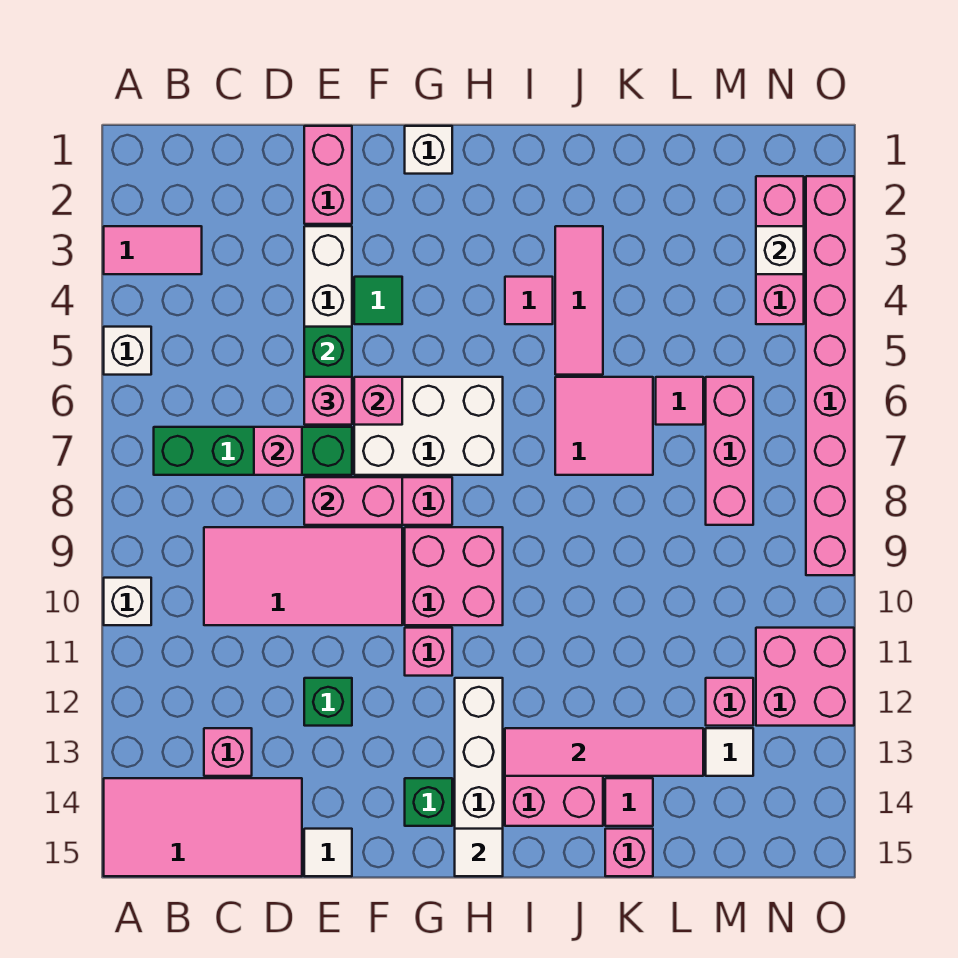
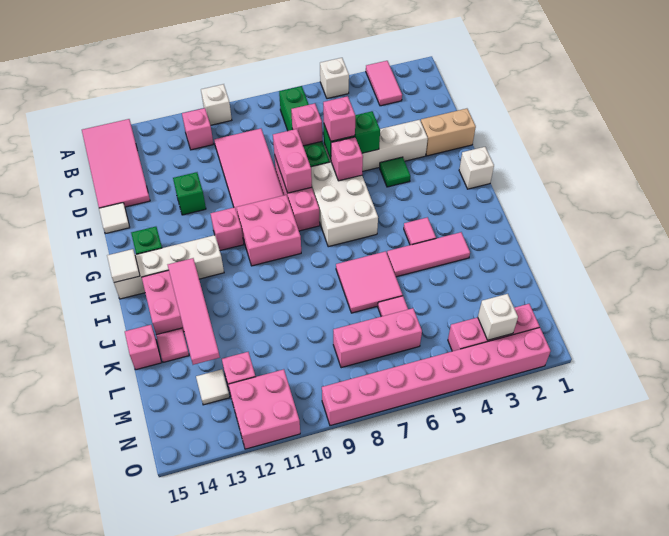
pink 1x1 brick [204,728,252,776] -> pink 1x1 brick moved to [182,108,213,150]
pink 1x2 brick [304,126,352,224] -> tan 1x2 brick [421,109,476,156]

